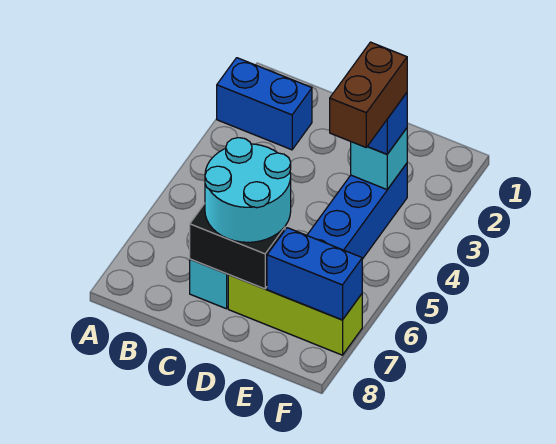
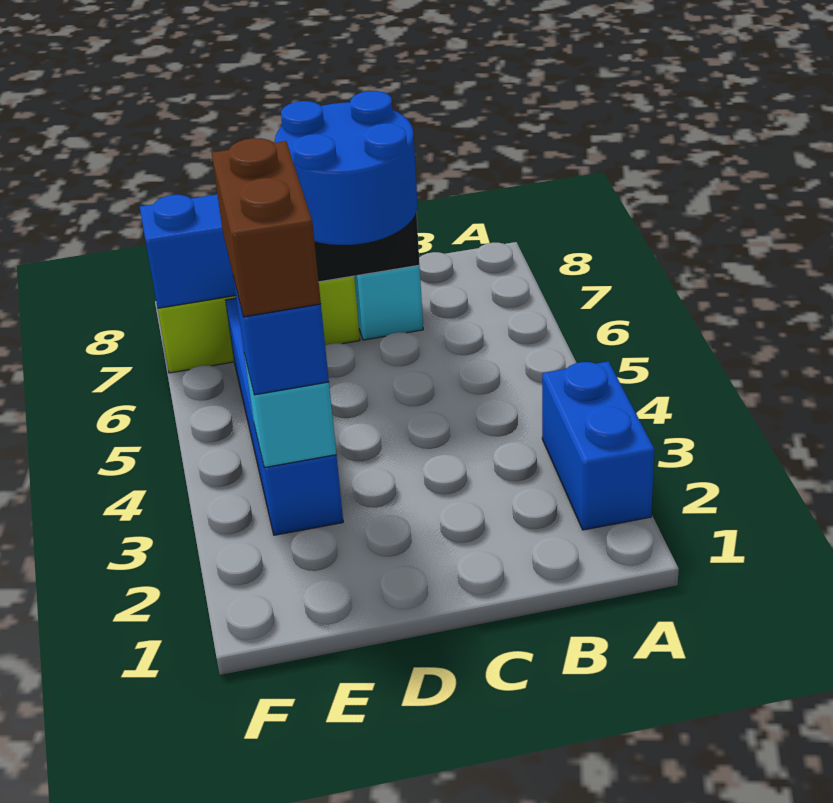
blue 1x2 brick [217,58,312,150] -> blue 1x2 brick turned to [542,361,655,530]
cyan 2x2 round brick [205,138,291,242] -> blue 2x2 round brick [275,91,417,245]

